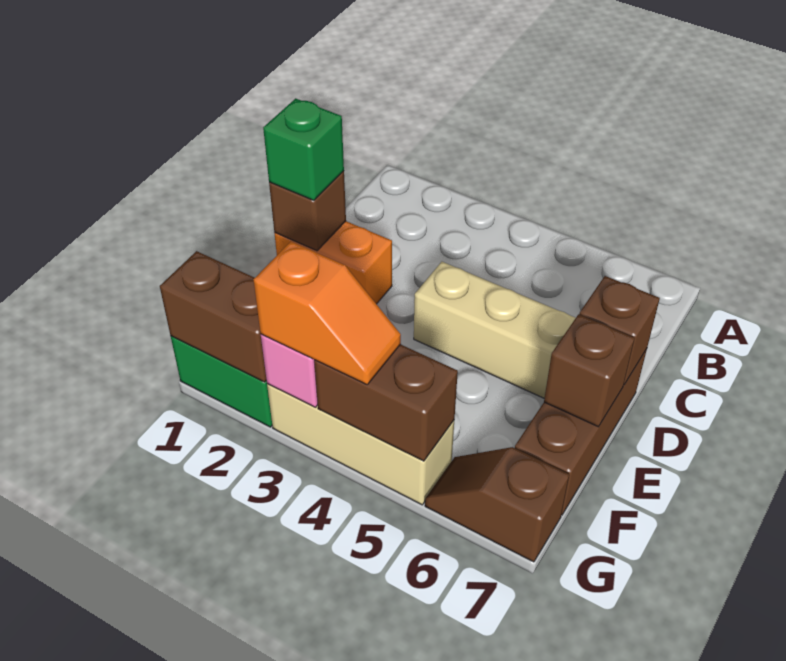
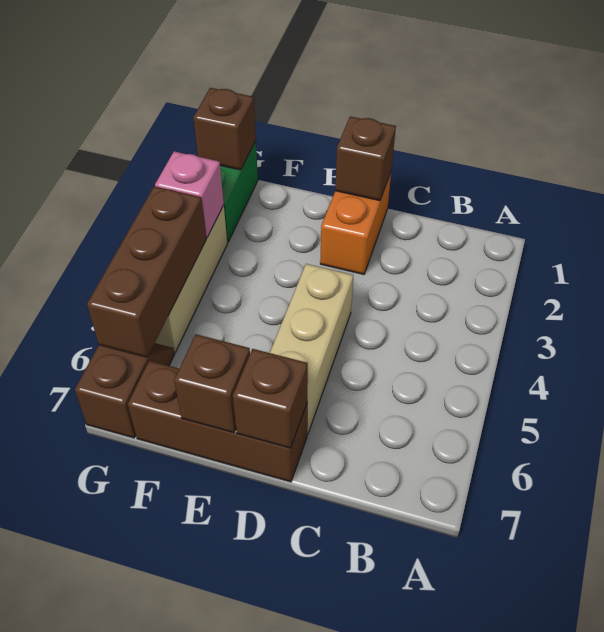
green 1x1 brick [263,98,344,200] -> none
brown 1x2 brick [160,251,266,382] -> brown 1x1 brick [193,88,256,170]
orange 1x2 slope [253,242,401,384] -> none
brown 1x2 brick [314,344,458,461] -> brown 1x3 brick [87,186,206,357]

